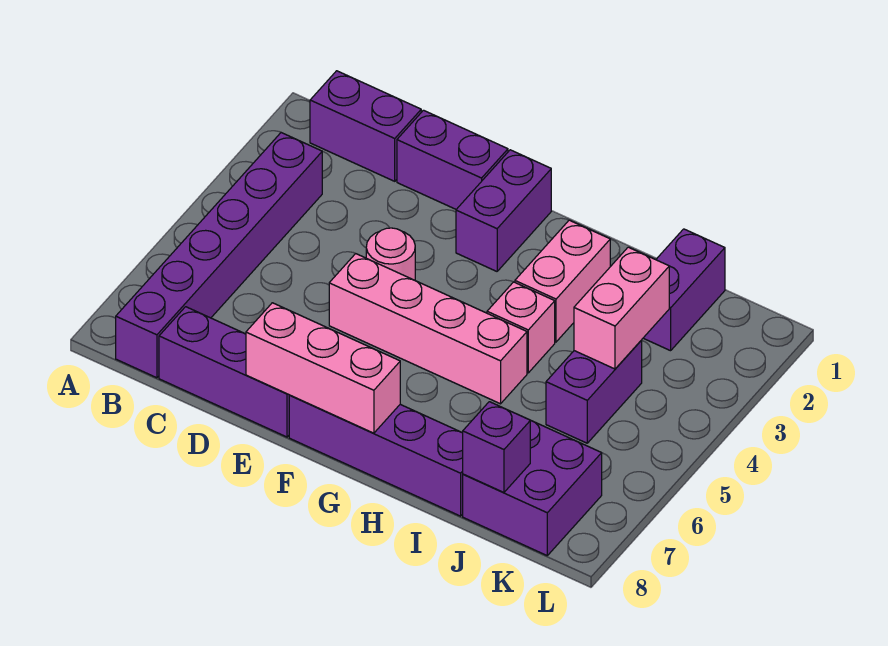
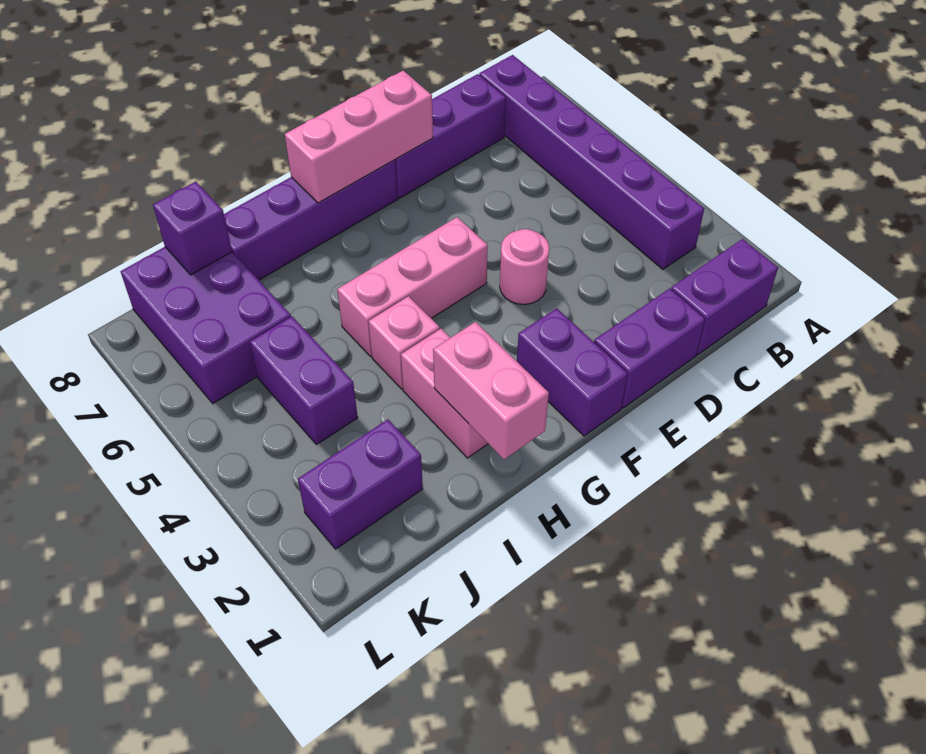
pink 1x4 brick [329,254,527,404] -> pink 1x3 brick [337,217,488,356]
purple 1x2 brick [644,229,725,351] -> purple 1x2 brick turned to [298,420,423,549]
pink 1x2 brick [574,247,669,369] -> pink 1x2 brick moved to [433,322,549,459]
purple 2x2 brick [463,420,602,555] -> purple 2x3 brick [121,247,291,403]

